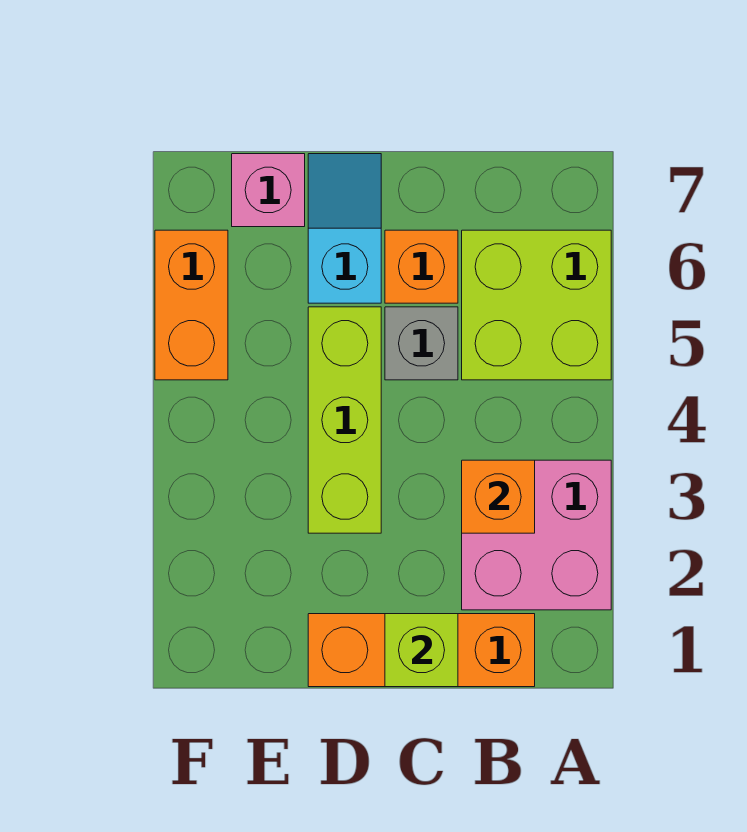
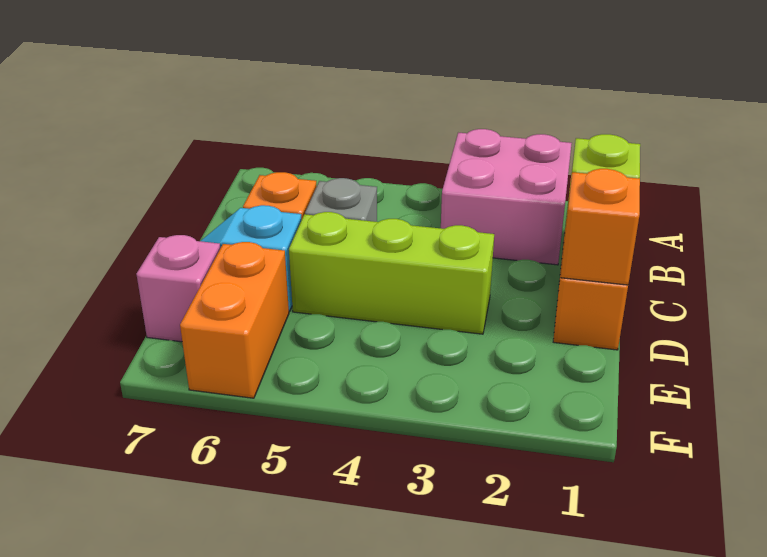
lime 2x2 brick [462,230,611,380] -> none
orange 1x1 brick [462,460,535,533] -> orange 1x1 brick moved to [561,169,640,285]
orange 1x2 brick [155,230,228,380] -> orange 1x2 brick turned to [180,242,289,398]

